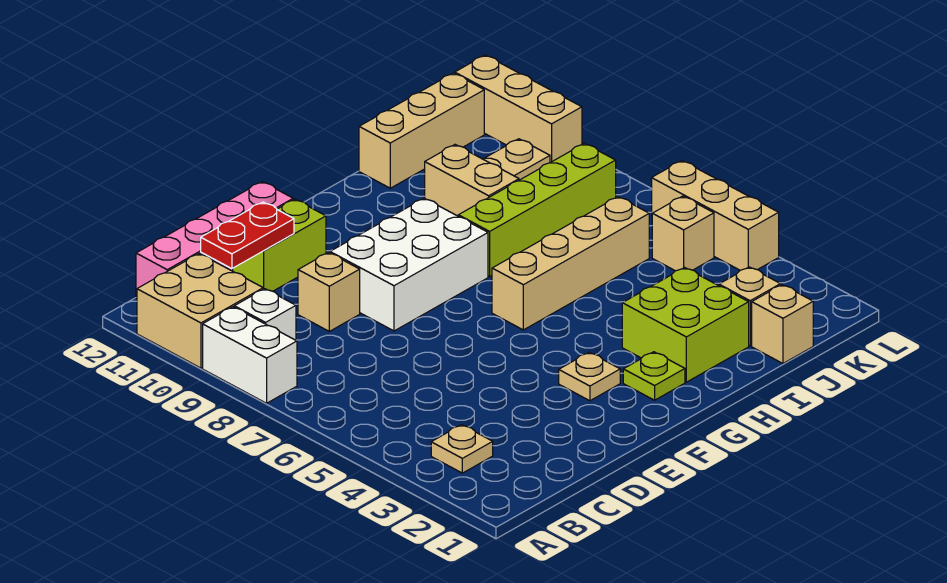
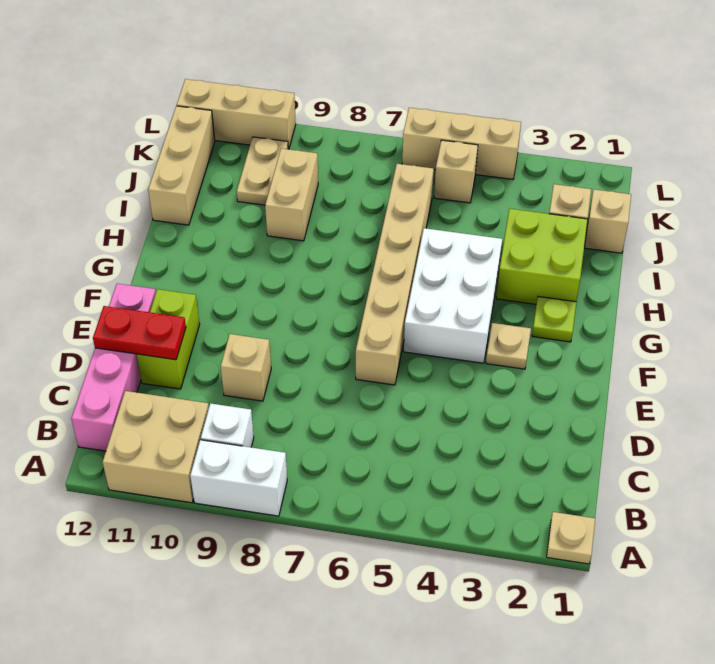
tan 1x1 plate [431,425,493,473] -> tan 1x1 plate moved to [547,512,595,564]
red 1x2 plate [201,202,294,269] -> red 1x2 plate turned to [93,306,186,360]
white 2x3 brick [330,198,488,331] -> white 2x3 brick moved to [404,228,502,363]
tan 1x4 brick [492,197,649,330] -> tan 1x6 brick [356,164,434,385]
lime 1x4 brick [458,143,616,277] -> none
tan 1x2 brick [425,145,519,216] -> tan 1x2 brick turned to [265,148,318,241]

